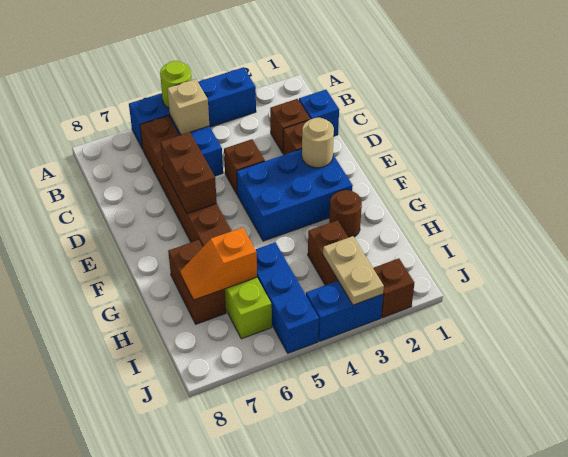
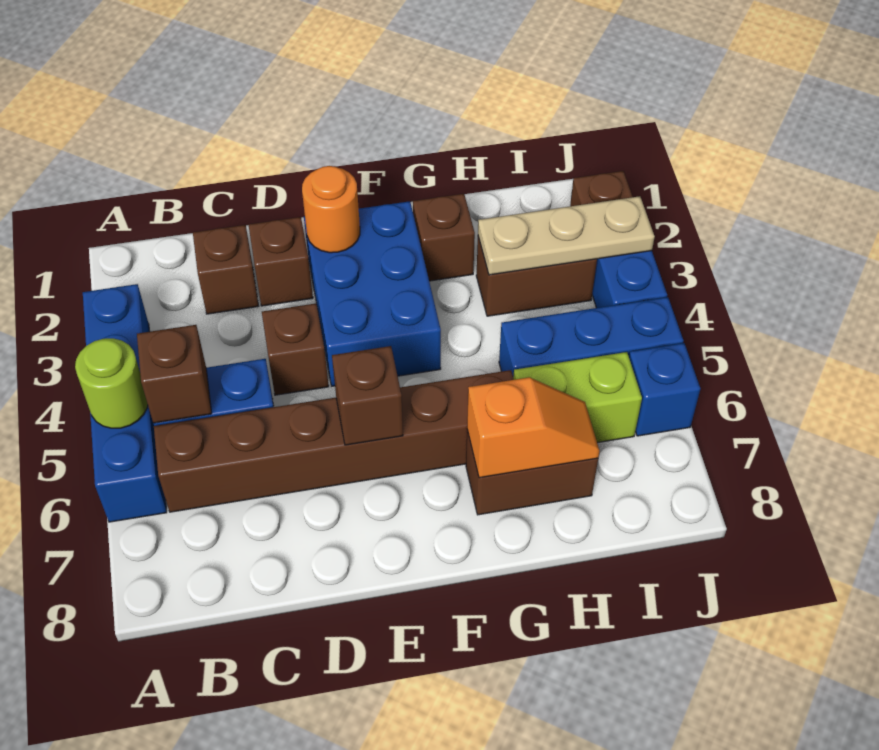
tan 1x1 brick [167,79,209,135] -> brown 1x1 brick [137,325,212,423]
blue 1x1 brick [299,90,339,136] -> blue 1x1 brick moved to [629,343,700,436]
brown 1x2 brick [160,132,217,213] -> brown 1x1 brick [332,346,403,445]
tan 1x1 round brick [302,118,334,168] -> orange 1x1 round brick [302,166,360,253]
brown 1x1 round brick [329,190,362,238] -> brown 1x1 brick [413,194,475,281]
orange 1x2 slope [181,227,257,300] -> orange 1x2 slope turned to [467,377,600,478]
tan 1x2 plate [323,236,384,305] -> tan 1x3 plate [478,196,655,275]

